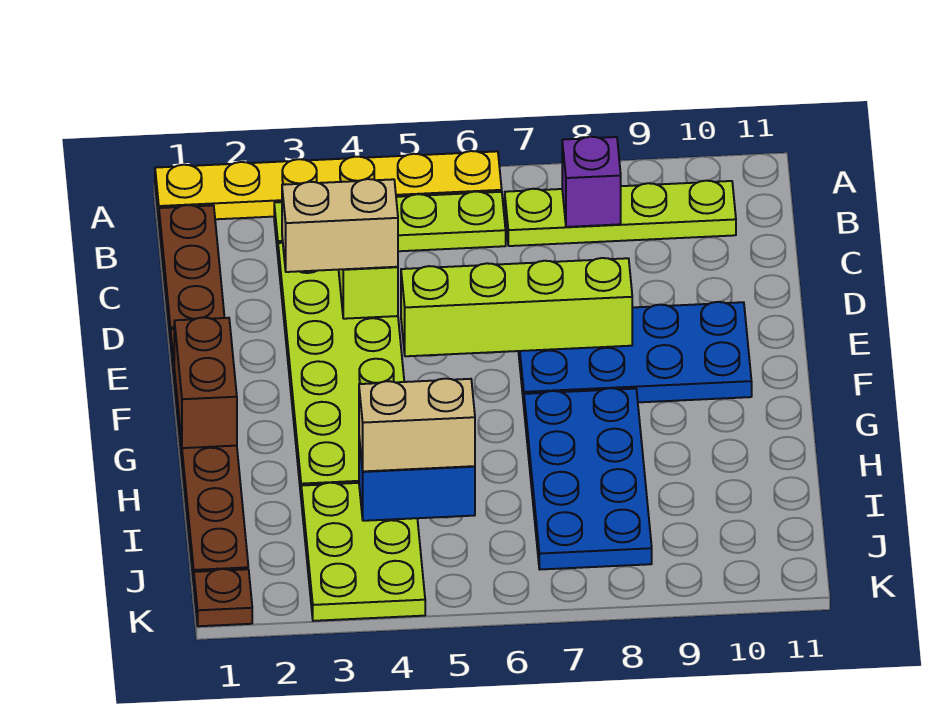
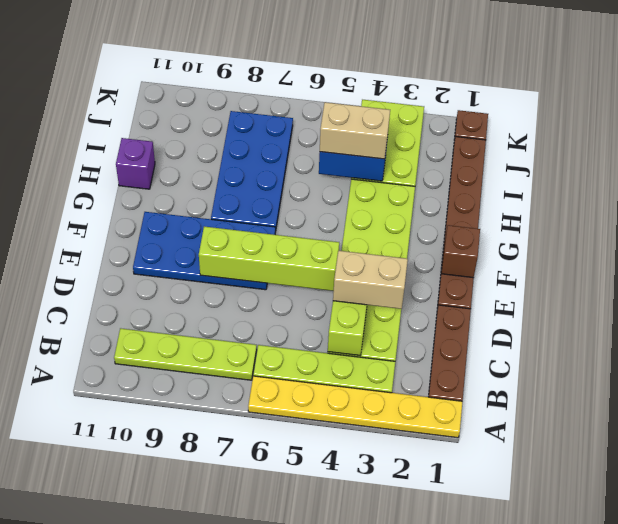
purple 1x1 brick [562,137,621,227] -> purple 1x1 brick moved to [116,138,155,189]
brown 1x2 brick [174,317,237,448] -> brown 1x1 brick [441,225,480,278]

